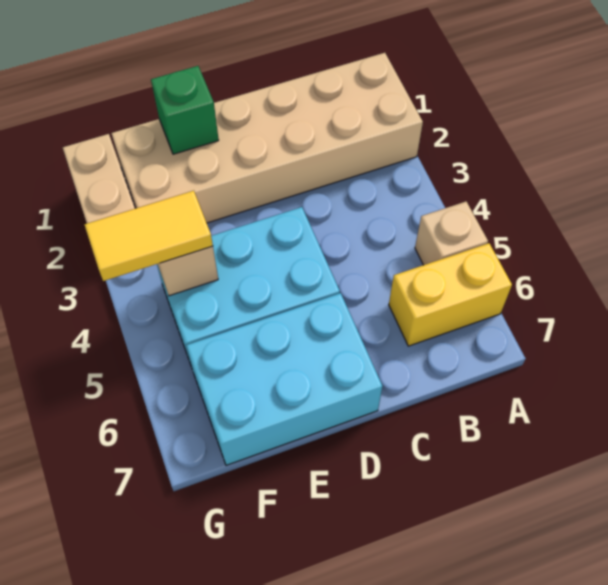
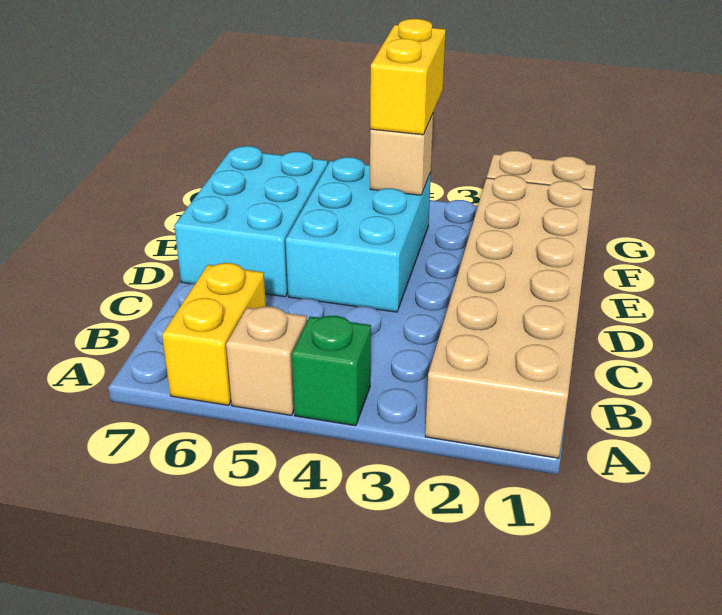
green 1x1 brick [151,66,219,154] -> green 1x1 brick moved to [292,316,371,426]
yellow 1x2 tile [85,191,213,281] -> yellow 1x2 brick [370,19,446,135]

